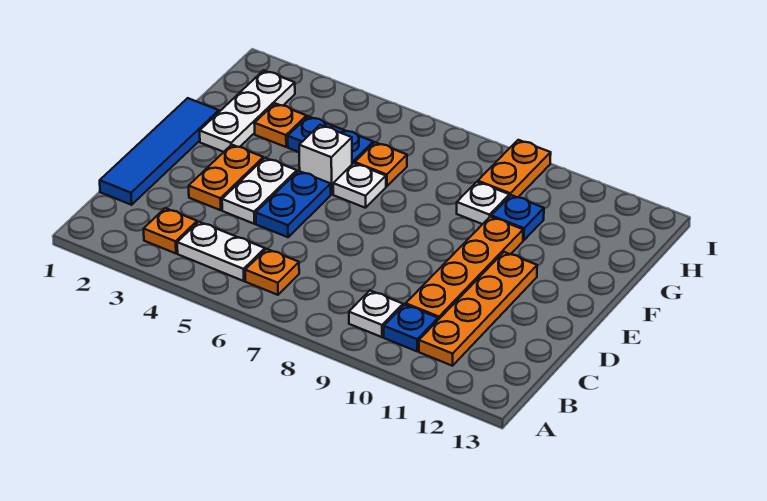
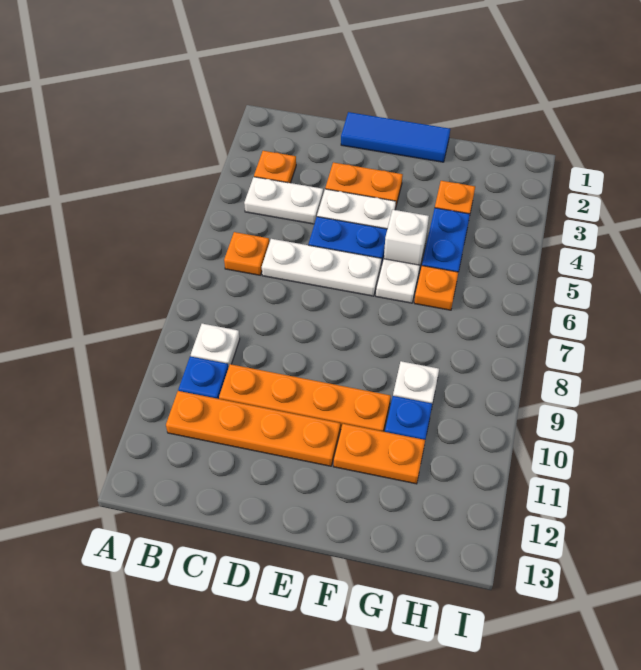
white 1x2 plate [177,222,265,281] -> white 1x2 plate turned to [244,177,323,224]
blue 1x4 tile [100,98,219,205] -> blue 1x3 tile [341,112,450,162]
white 1x3 plate [200,70,295,152] -> white 1x3 plate moved to [262,239,382,296]
orange 1x2 plate [478,140,551,197] -> orange 1x2 plate moved to [334,424,425,484]

